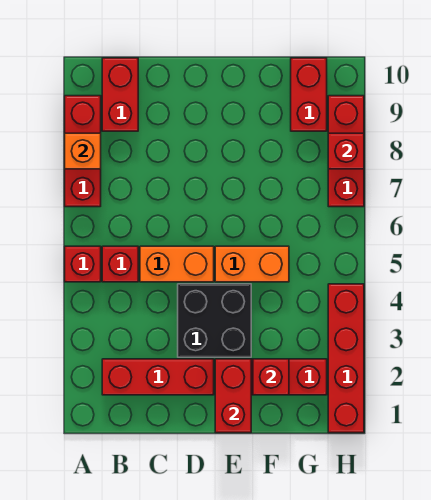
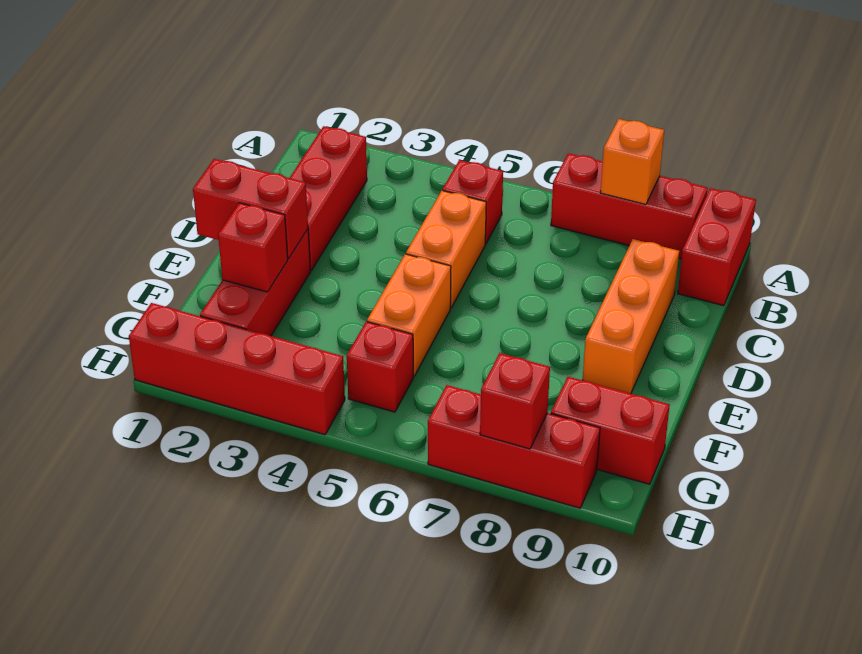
red 1x1 brick [65,246,101,282] -> red 1x1 brick moved to [347,322,413,412]
red 1x2 brick [102,58,138,131] -> red 1x2 brick turned to [678,188,756,306]
none -> orange 1x3 brick [583,239,679,394]
black 2x2 brick [178,284,251,357] -> none

